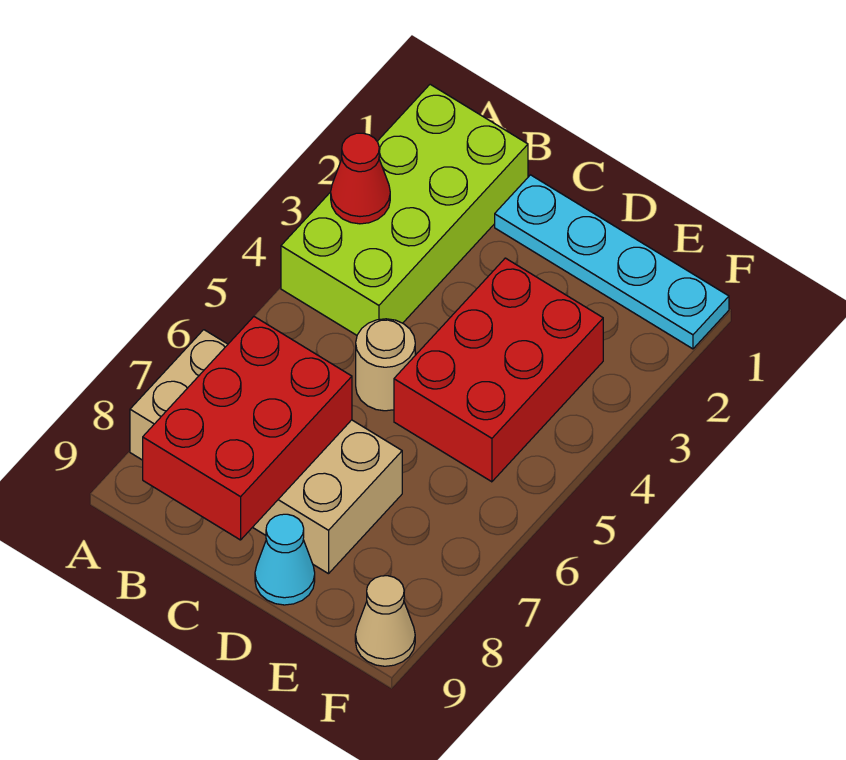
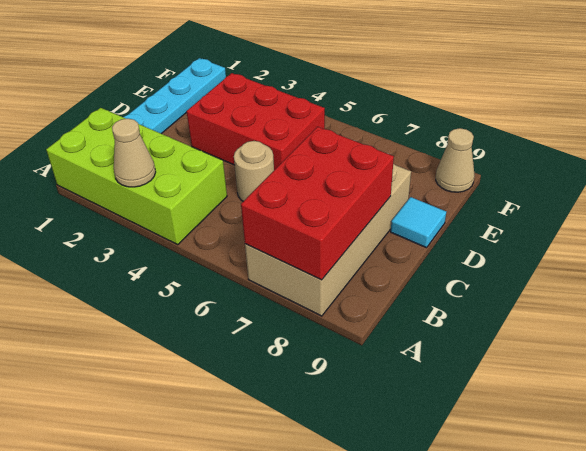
red 1x1 cone [331,133,390,224] -> tan 1x1 cone [112,119,156,187]
red 2x3 brick [143,317,352,540] -> red 2x3 brick turned to [241,127,394,280]
cyan 1x1 cone [255,514,315,605] -> cyan 1x1 tile [391,197,446,248]

